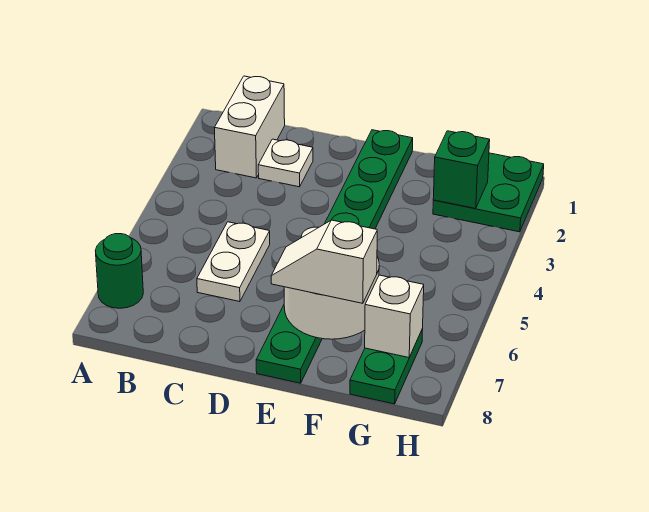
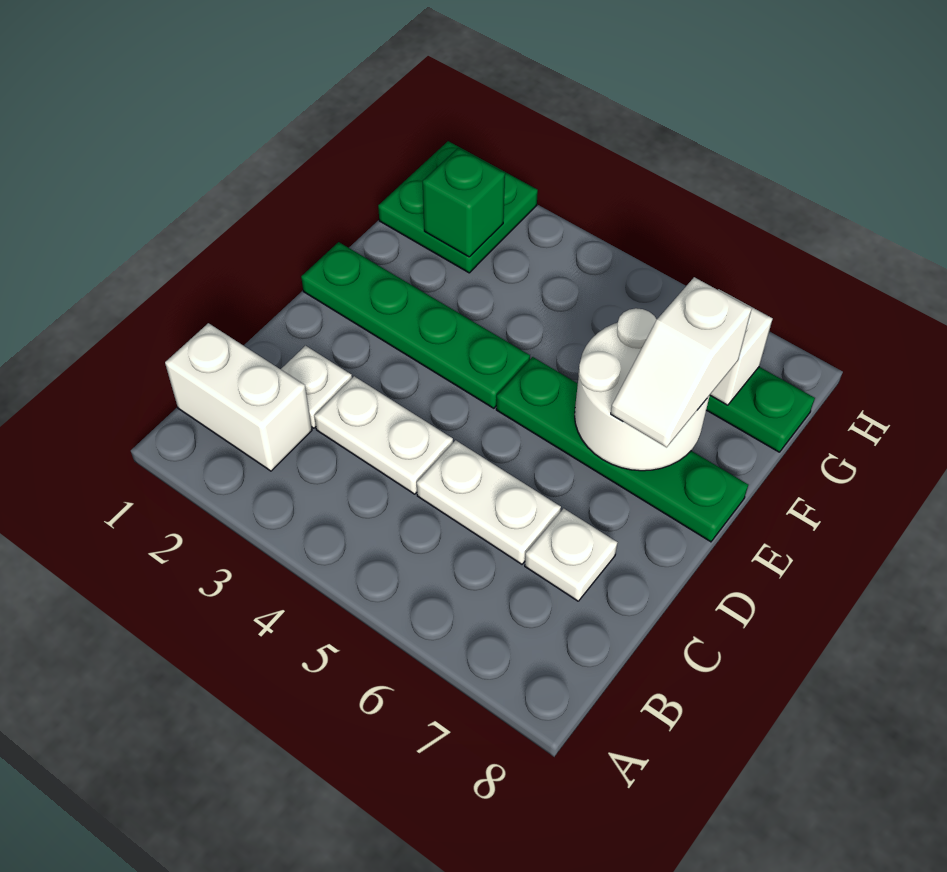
green 1x1 round brick [95,234,143,308] -> none
none -> white 1x2 plate [314,376,453,494]
none -> white 1x1 plate [525,509,617,601]

